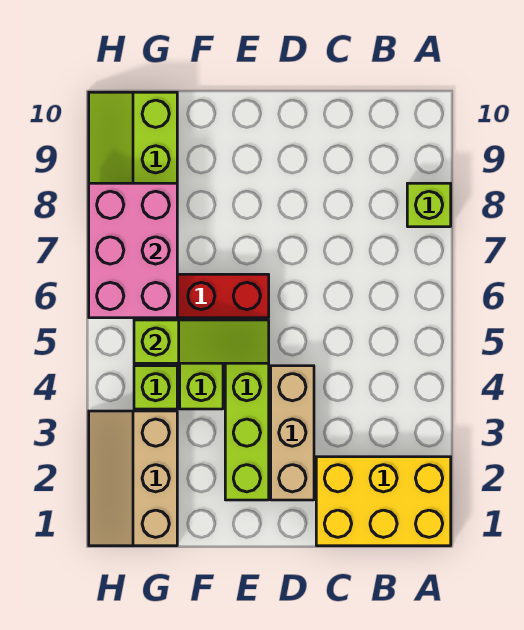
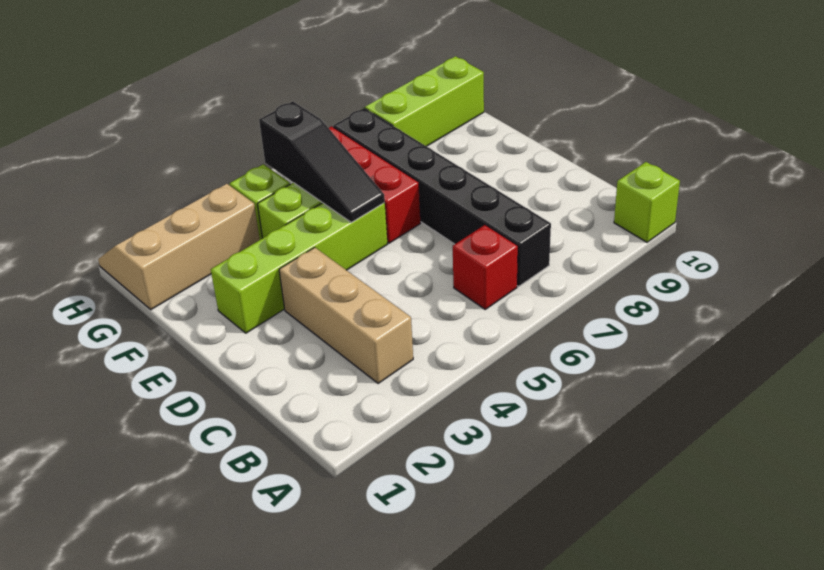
yellow 2x3 brick [316,457,451,546] -> none
lime 1x1 brick [407,183,451,227] -> lime 1x1 brick moved to [614,162,680,242]
none -> red 1x1 brick [453,225,518,309]
none -> black 1x6 brick [333,108,551,286]
tan 1x3 brick [271,366,314,500] -> tan 1x3 brick turned to [279,247,413,384]
lime 1x3 slope [134,320,269,363] -> black 1x3 slope [259,101,385,222]
pink 2x3 brick [89,183,177,318] -> none

